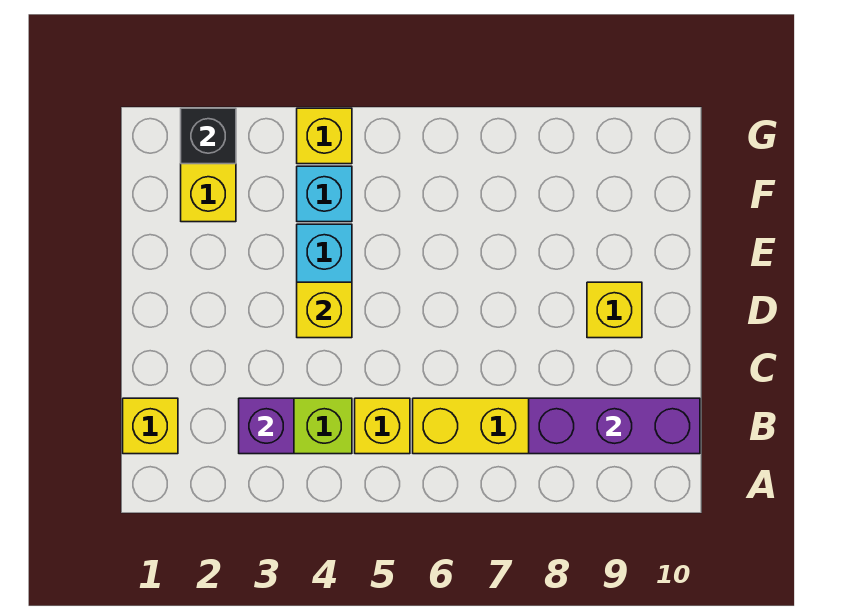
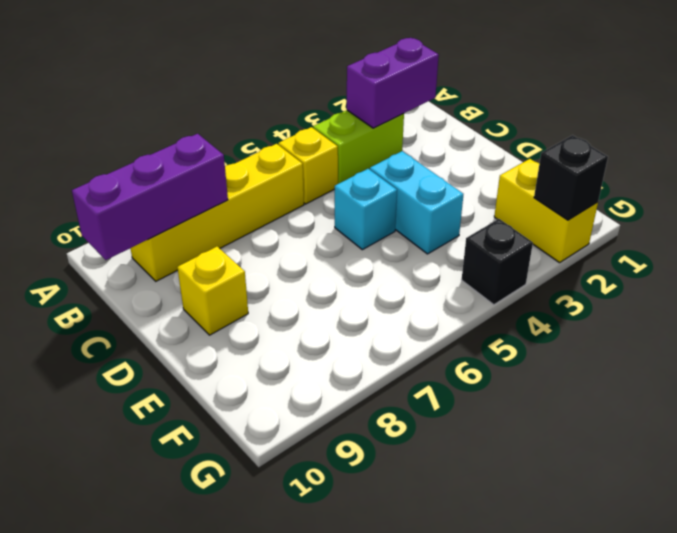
yellow 1x1 brick [123,398,178,454] -> none
purple 1x1 brick [239,398,294,454] -> purple 1x2 brick [347,38,439,128]
yellow 1x1 brick [297,282,352,338] -> none
cyan 1x1 brick [297,166,352,222] -> cyan 1x1 brick moved to [335,169,397,250]
yellow 1x1 brick [297,108,352,164] -> black 1x1 brick [462,219,533,305]

